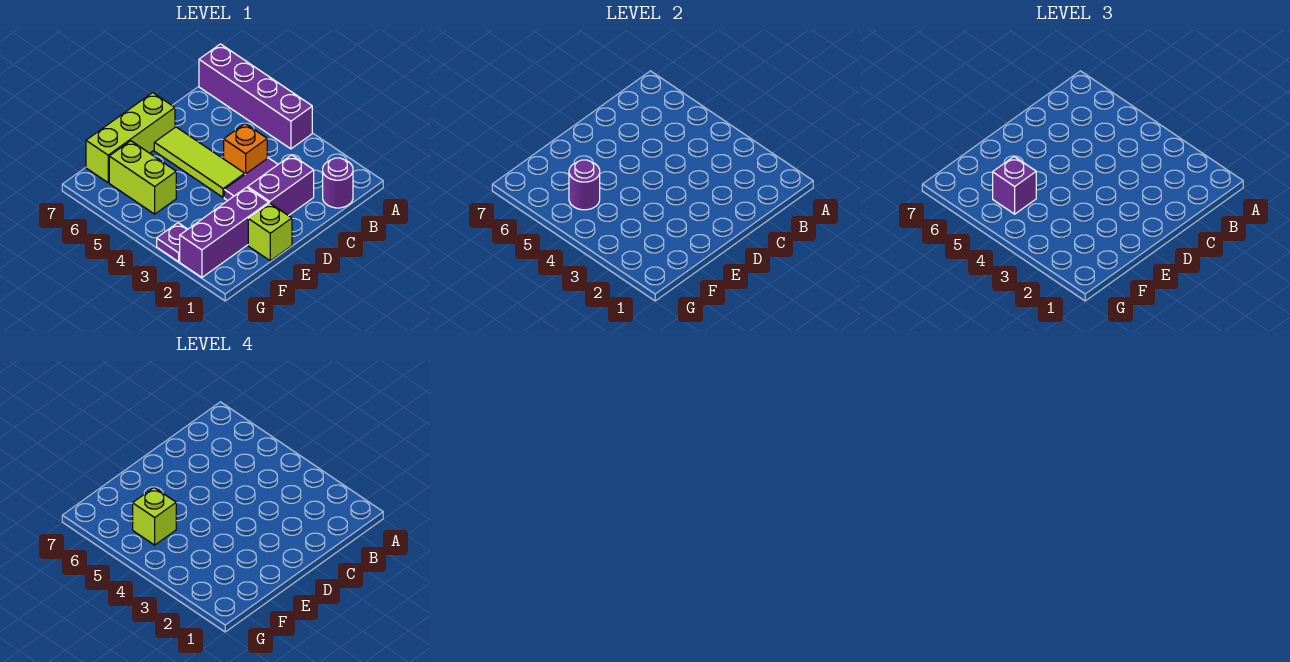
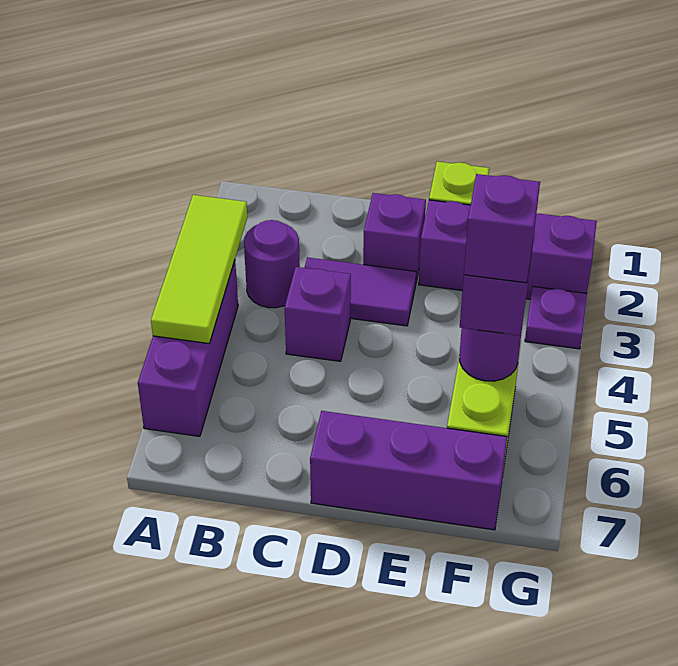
purple 1x4 brick [199,44,312,149] -> purple 1x3 brick [138,261,238,436]
purple 1x1 round brick [323,158,353,208] -> purple 1x1 round brick moved to [244,220,300,308]
purple 1x2 brick [248,155,314,216] -> purple 1x1 brick [363,193,426,281]
orange 1x1 brick [224,124,267,174] -> purple 1x1 brick [285,267,351,361]
lime 1x3 tile [154,127,245,197] -> lime 1x3 tile moved to [151,195,247,344]
lime 1x3 brick [86,93,175,183] -> purple 1x3 brick [310,411,507,530]
lime 1x1 brick [133,488,176,545] -> purple 1x1 brick [464,174,540,283]

